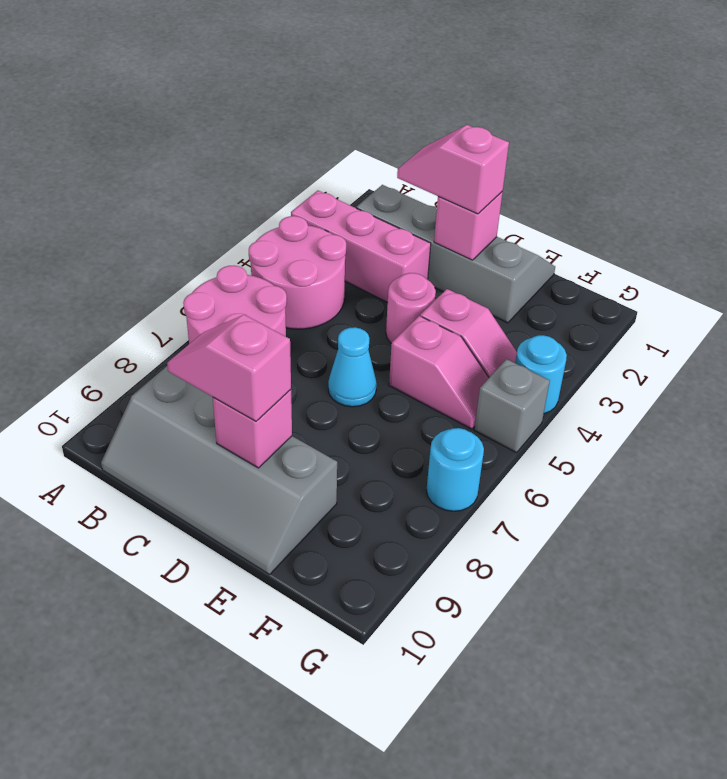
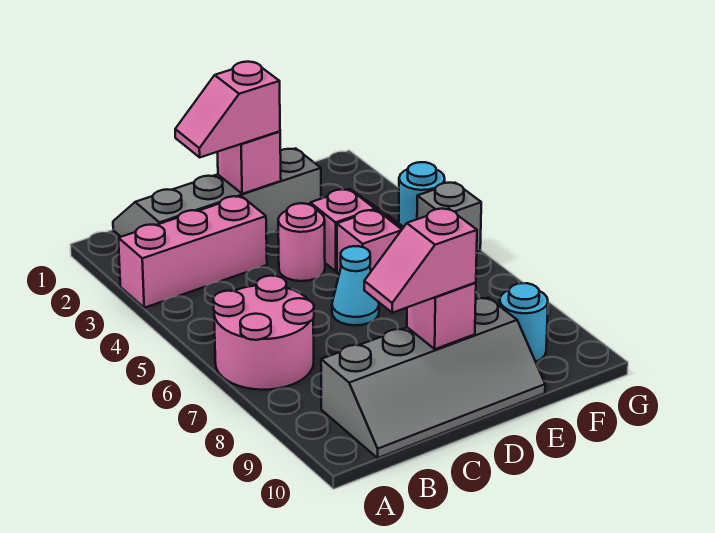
pink 2x2 round brick [249,216,346,329] -> none
cyan 1x1 round brick [426,428,484,511] -> cyan 1x1 round brick moved to [500,283,548,362]

